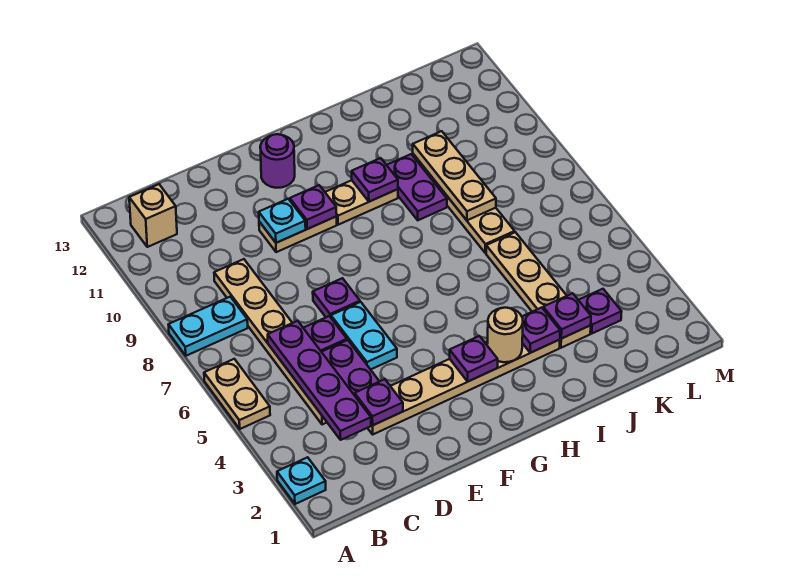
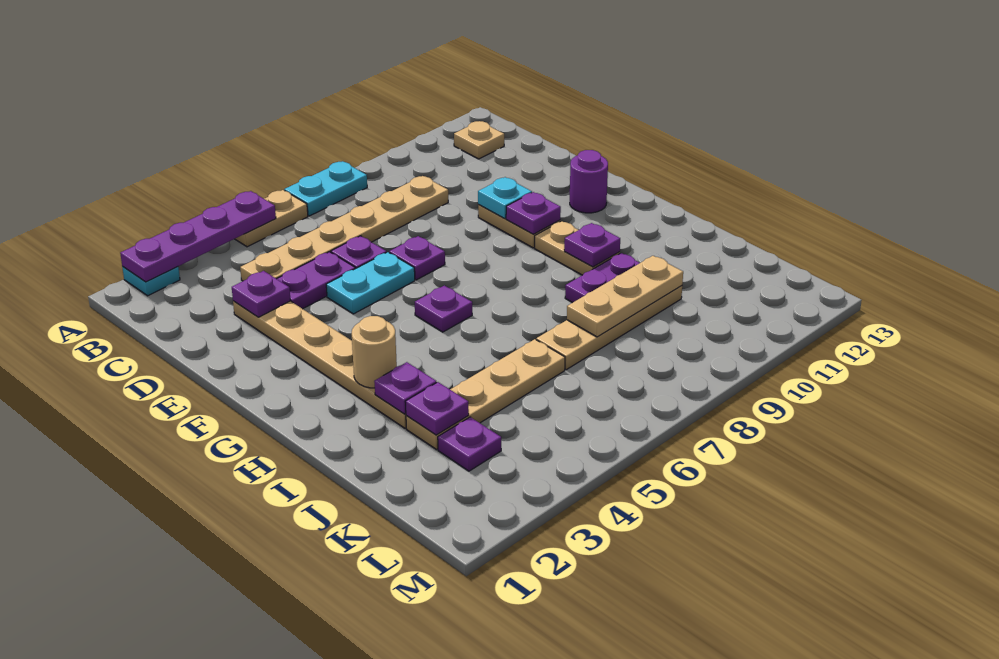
cyan 1x2 plate [168,297,248,356] -> cyan 1x2 plate turned to [284,161,367,216]
tan 1x1 brick [129,184,177,247] -> tan 1x1 plate [454,121,504,159]
purple 1x4 plate [268,321,371,440] -> purple 1x4 plate moved to [120,191,276,282]
purple 1x1 plate [450,336,498,381] -> purple 1x1 plate moved to [415,285,472,332]

